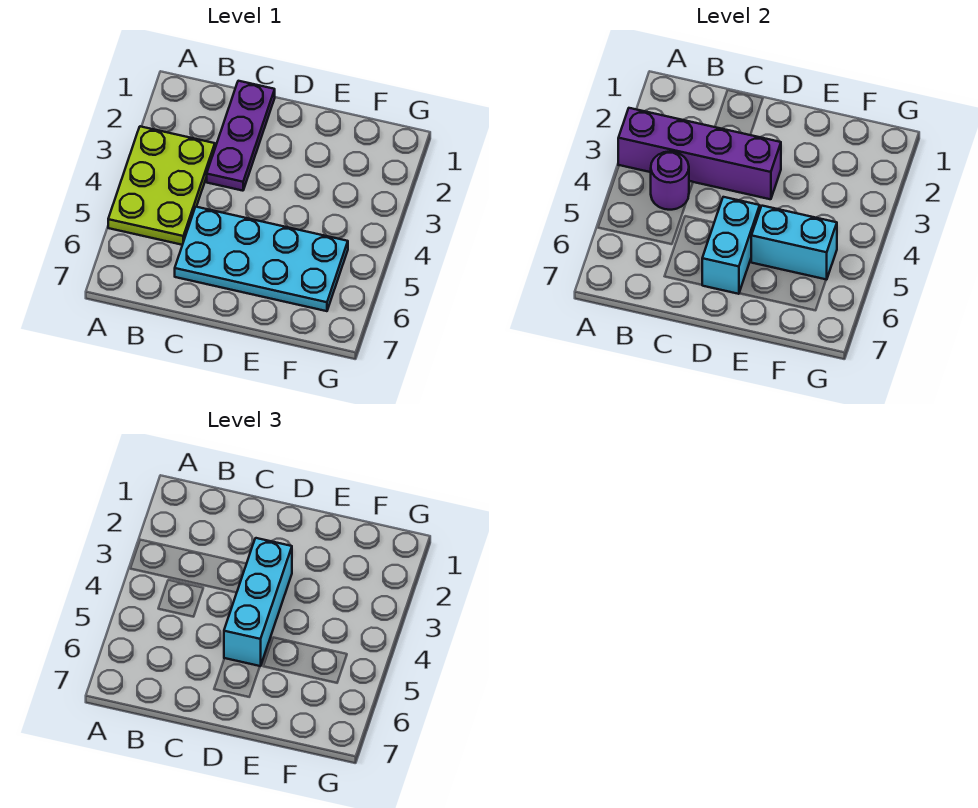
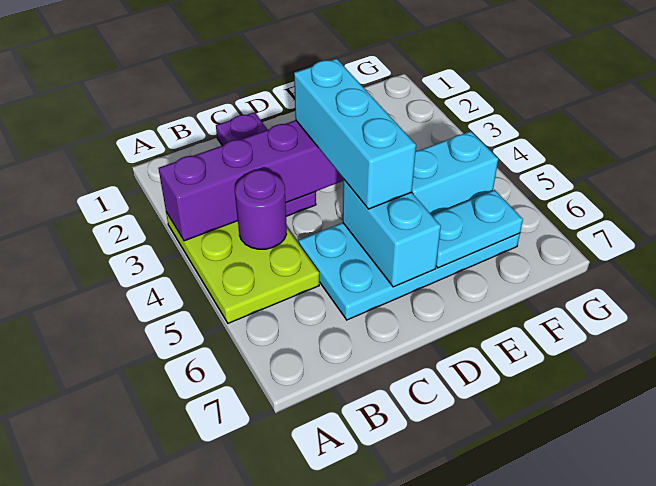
none -> cyan 1x2 plate [432,190,523,268]

